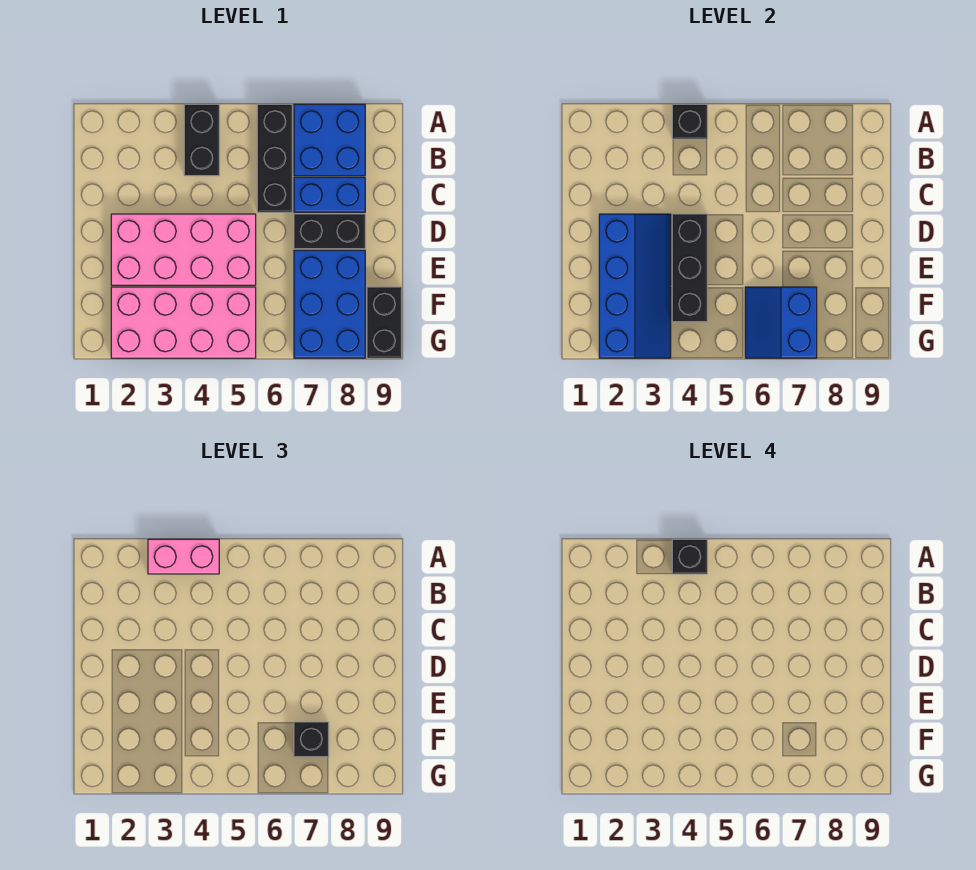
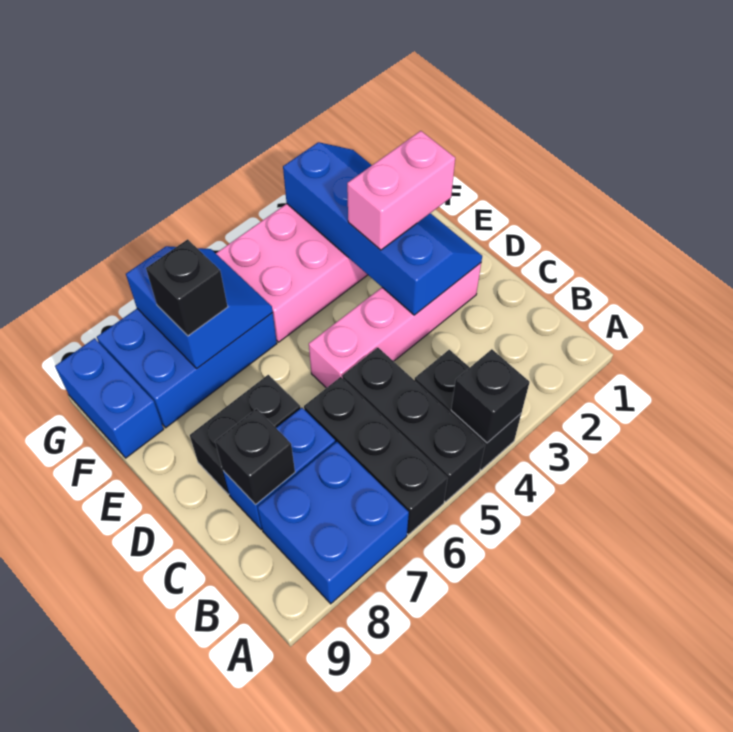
pink 1x2 brick [148,539,219,574] -> pink 1x2 brick moved to [347,131,455,250]
black 1x1 brick [672,539,707,574] -> black 1x1 brick moved to [215,409,295,505]
pink 2x4 brick [111,214,256,285] -> pink 1x4 brick [309,263,481,388]
blue 2x4 slope [599,214,671,358] -> blue 2x4 slope turned to [283,142,482,315]
black 1x3 brick [672,214,707,322] -> black 1x3 brick moved to [342,348,485,502]
blue 2x3 brick [294,250,365,358] -> blue 2x3 brick turned to [97,309,277,428]
black 1x2 brick [367,287,402,358] -> blue 1x2 brick [55,338,164,458]

